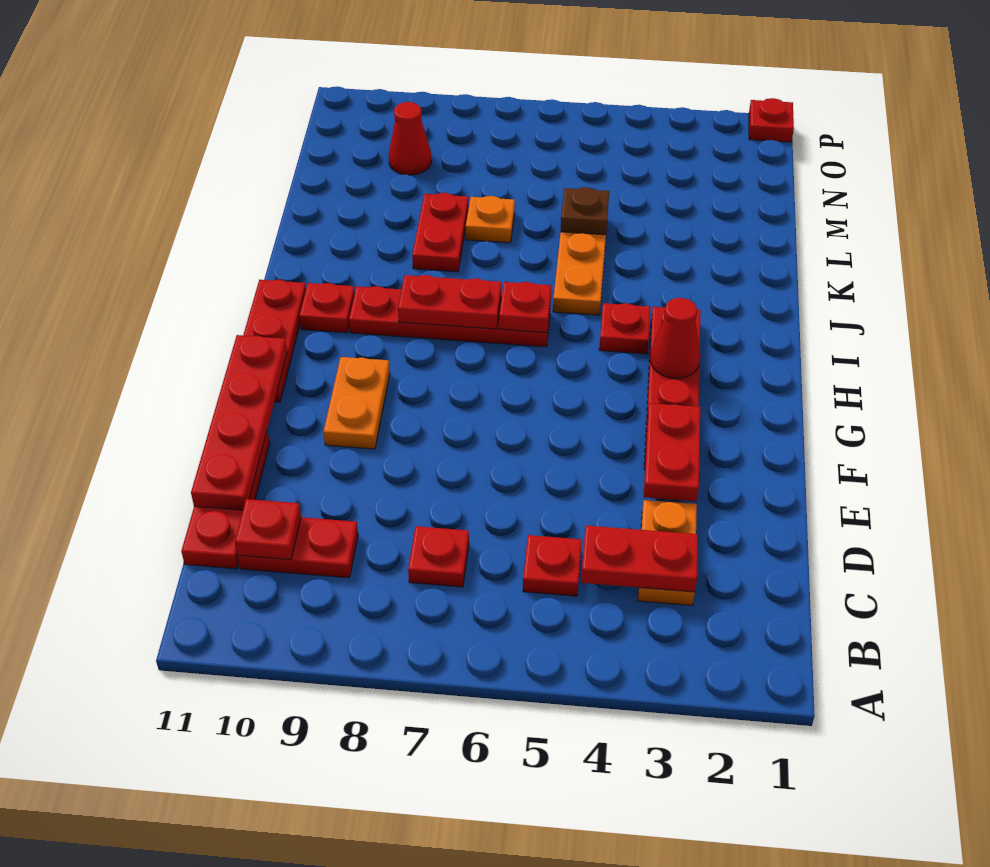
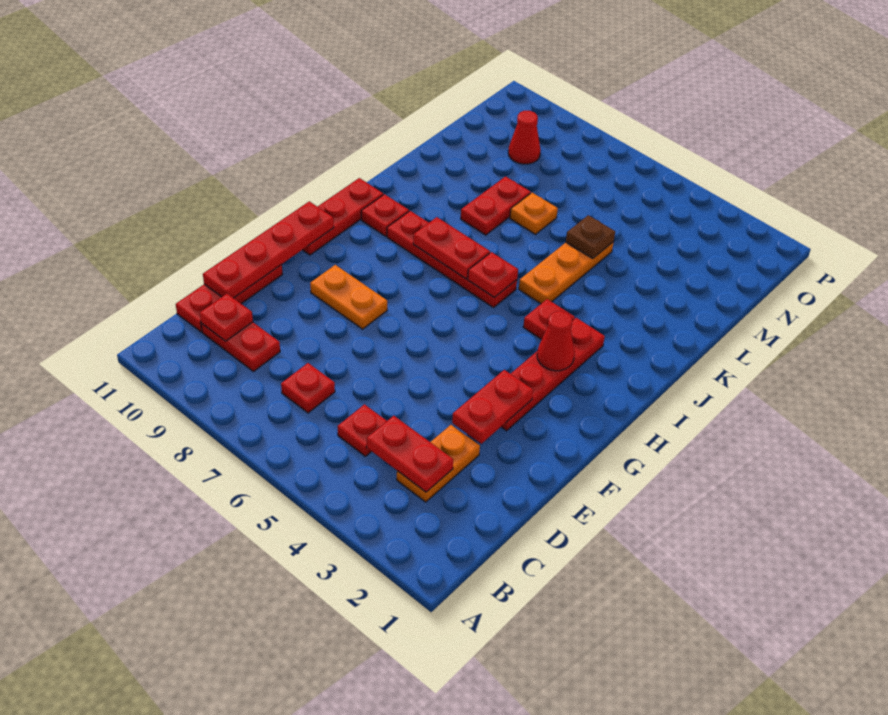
orange 1x2 plate [323,357,390,449] -> orange 1x2 plate turned to [310,265,387,329]
red 1x1 plate [749,98,794,142] -> none

